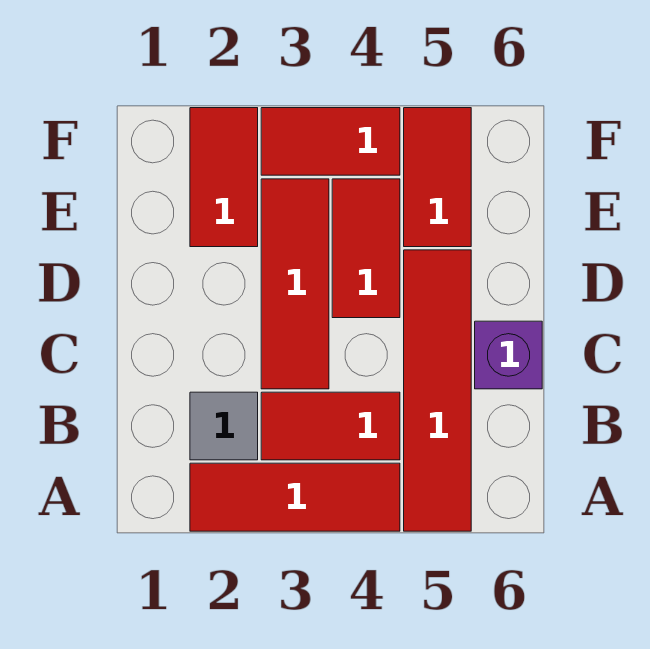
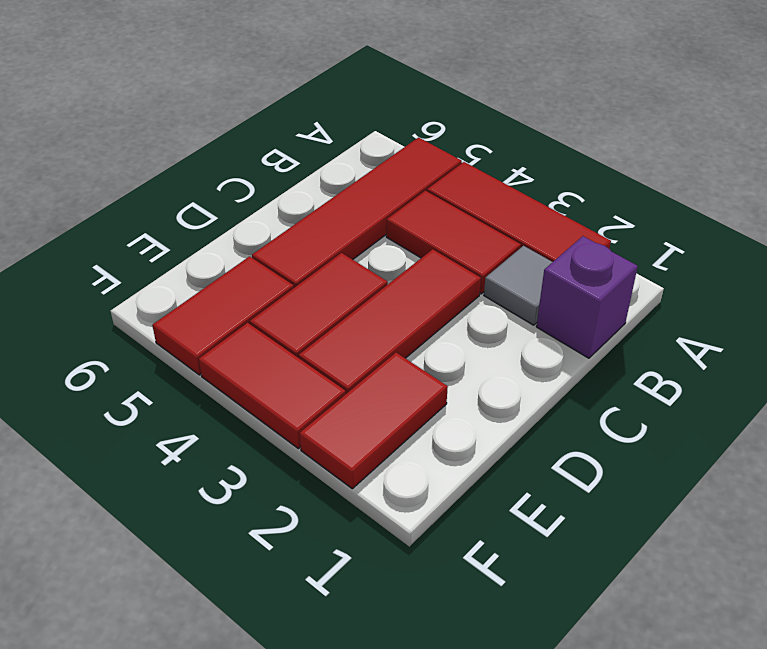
purple 1x1 brick [475,321,542,389] -> purple 1x1 brick moved to [536,236,638,358]

